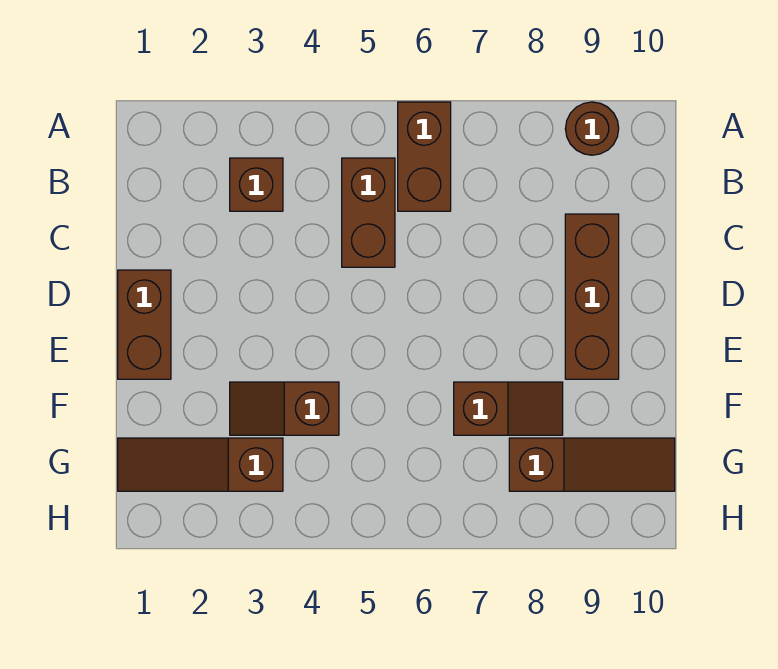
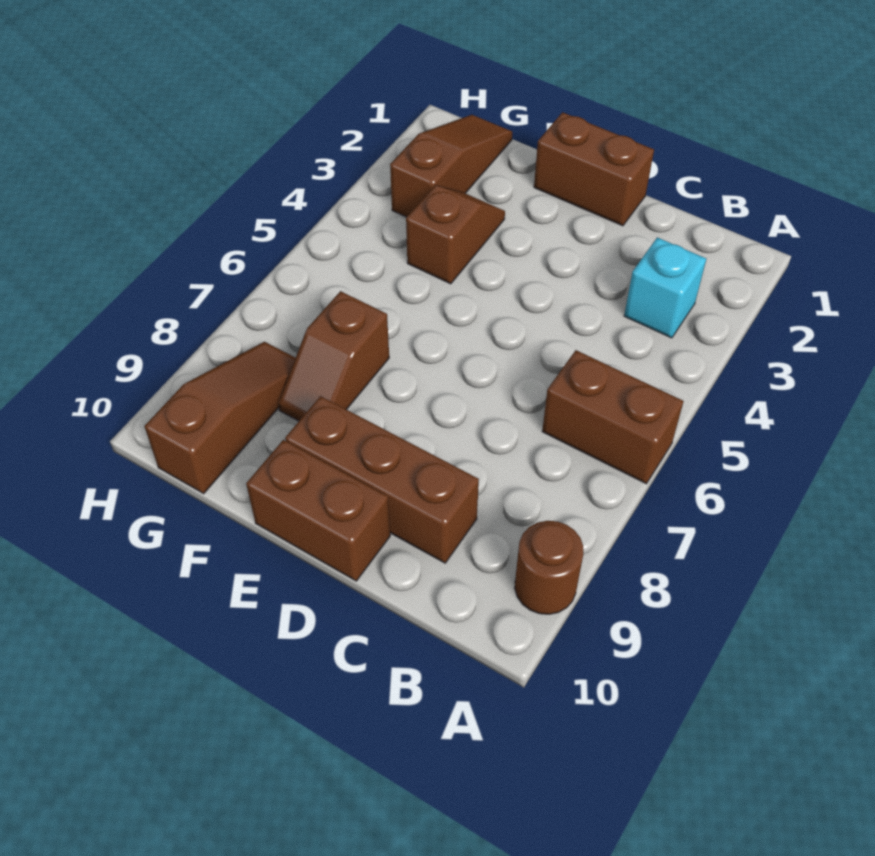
brown 1x1 brick [230,158,283,211] -> cyan 1x1 brick [624,237,706,338]
brown 1x2 brick [342,158,395,267] -> brown 1x2 brick moved to [246,440,390,581]
brown 1x3 slope [509,438,675,491] -> brown 1x3 slope turned to [144,342,295,494]

